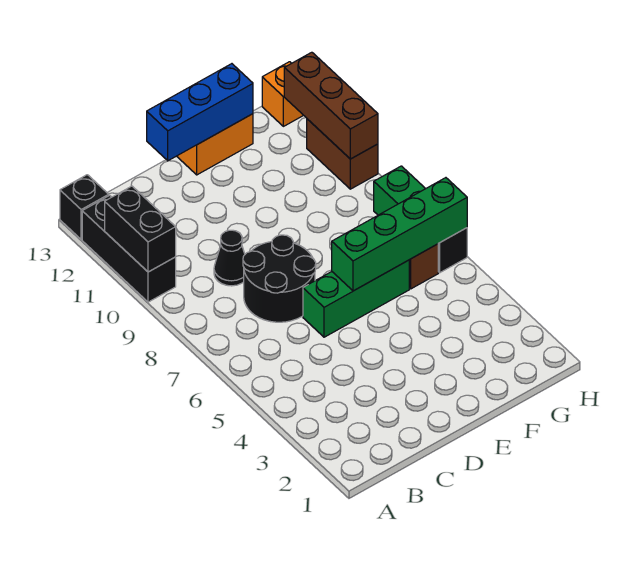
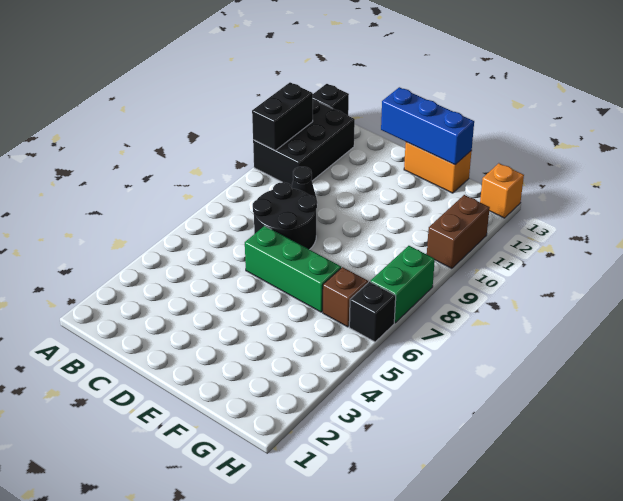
black 1x3 brick [82,195,176,302] -> black 2x3 brick [253,99,355,186]
green 1x4 brick [332,178,467,291] -> none
brown 1x3 brick [284,52,378,159] -> none

